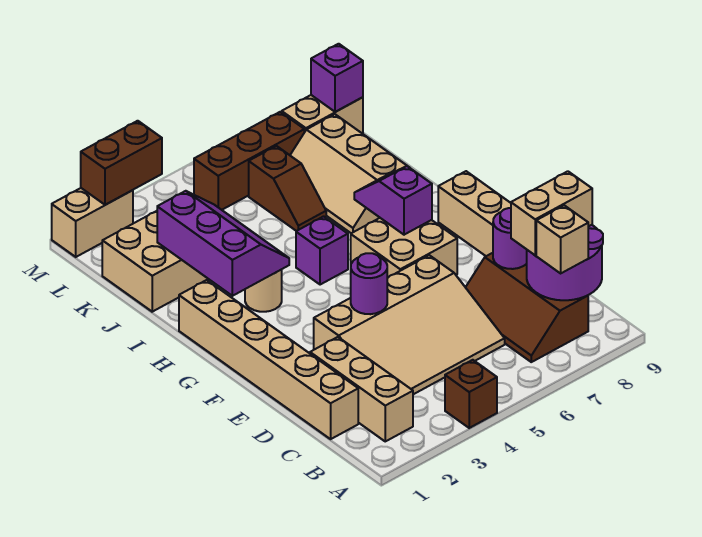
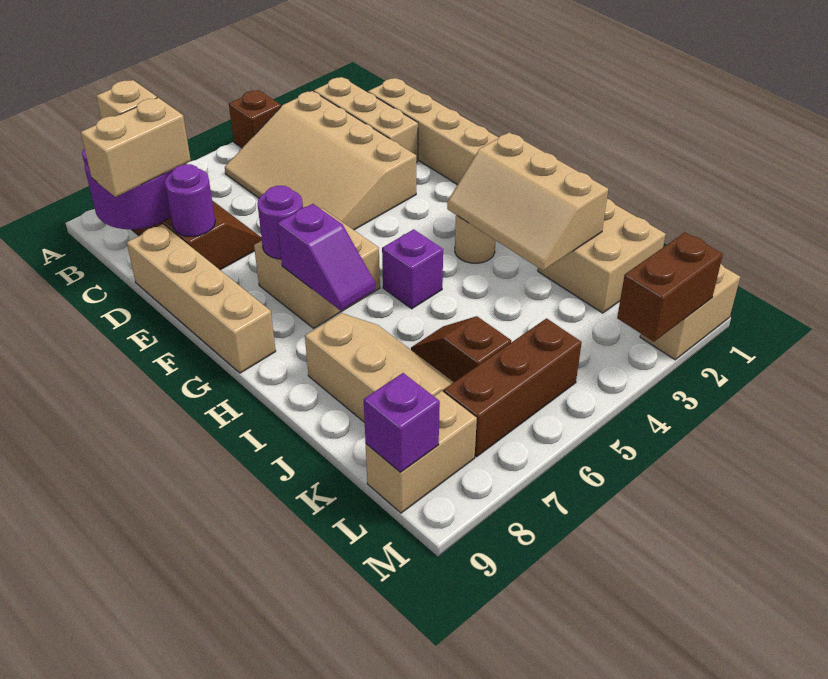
tan 3x4 slope [314,255,505,394] -> tan 3x4 slope turned to [225,91,416,230]
purple 1x1 round brick [351,253,387,314] -> purple 1x1 round brick moved to [257,186,303,259]
purple 2x3 slope [157,191,289,296] -> tan 2x3 slope [447,132,608,270]

